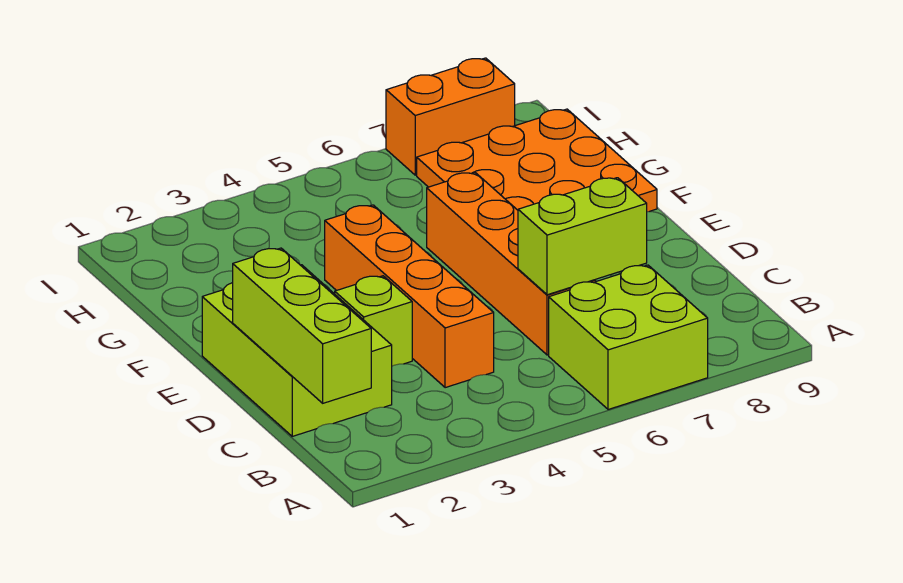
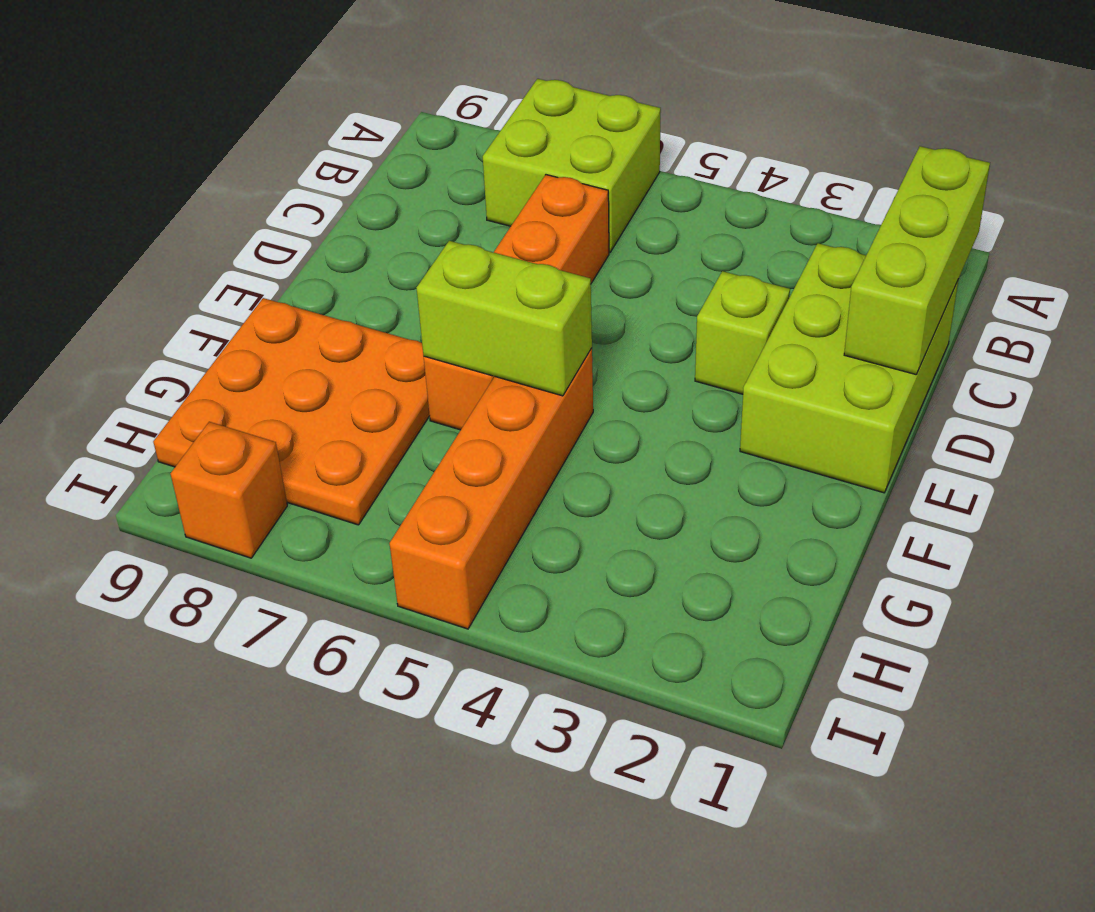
orange 1x4 brick [325,205,494,388] -> orange 1x4 brick moved to [390,348,593,629]
lime 1x2 brick [518,178,647,295] -> lime 1x2 brick moved to [417,241,592,396]
orange 1x2 brick [386,58,515,175] -> orange 1x1 brick [171,422,287,558]

